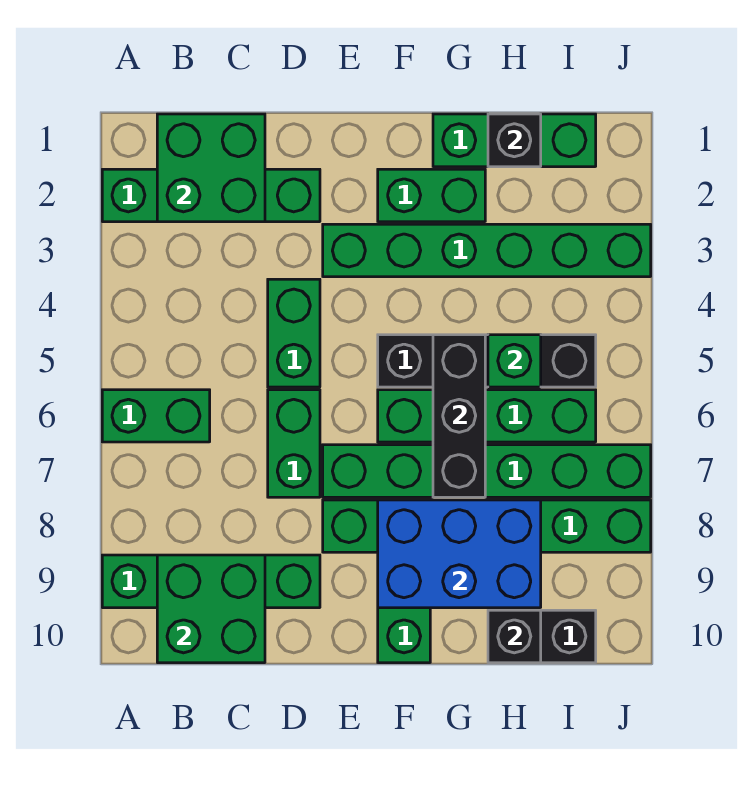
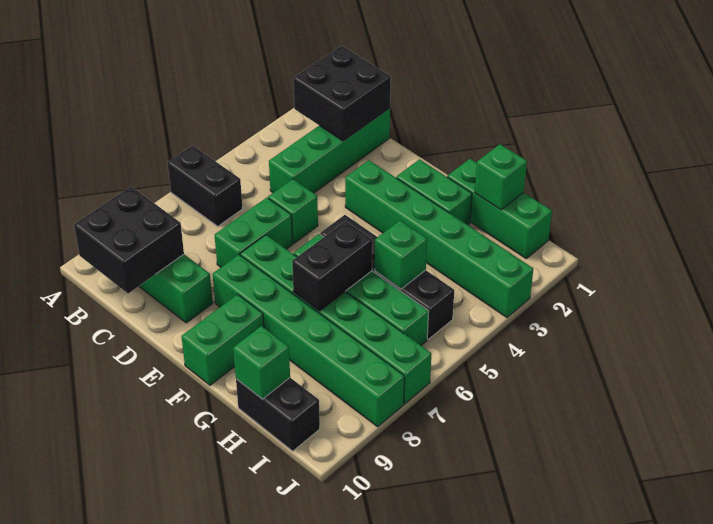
green 1x4 brick [102,169,320,222] -> green 1x4 brick turned to [269,108,390,193]
green 1x2 brick [102,390,210,442] -> black 1x2 brick [167,145,243,226]
green 2x2 brick [157,114,265,222] -> black 2x2 brick [293,46,391,141]
green 2x2 brick [157,555,265,663] -> black 2x2 brick [74,186,184,293]
green 1x2 brick [268,279,320,387] -> green 1x1 brick [268,179,318,243]
blue 2x3 brick [378,500,541,608] -> none
black 1x3 brick [433,335,485,497] -> black 1x2 brick [292,221,372,311]
black 1x1 brick [488,114,541,167] -> green 1x1 brick [475,144,527,210]
black 1x1 brick [488,610,541,663] -> green 1x1 brick [233,326,290,399]

